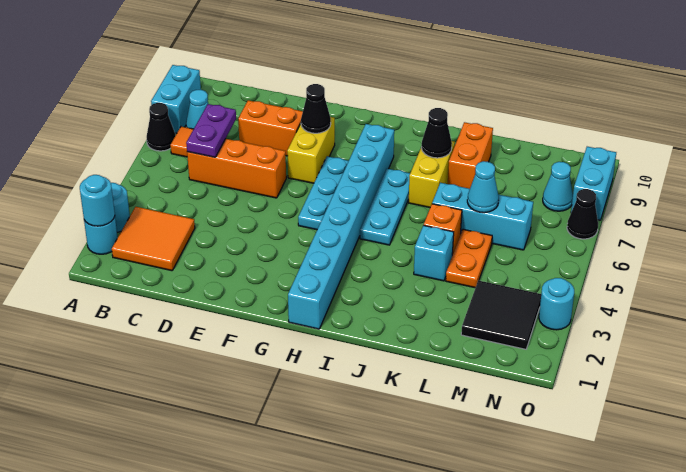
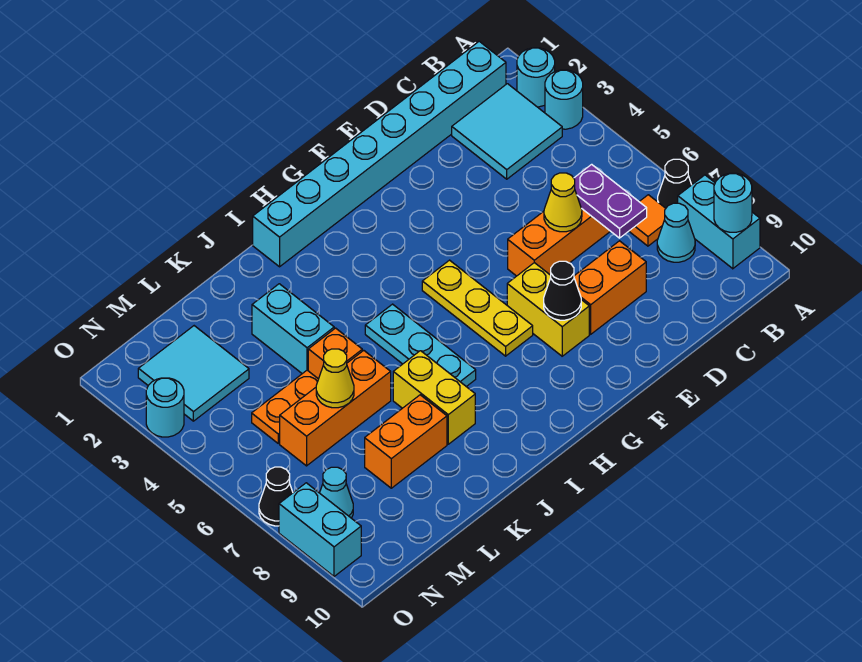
cyan 1x1 round brick [80,175,115,226] -> cyan 1x1 round brick moved to [714,173,752,232]
orange 2x2 tile [112,207,195,271] -> cyan 2x2 tile [452,84,562,179]
none -> yellow 1x1 cone [544,173,582,232]
cyan 1x3 plate [298,156,349,230] -> yellow 1x3 plate [422,260,533,356]
cyan 1x8 brick [288,124,394,329] -> cyan 1x8 brick turned to [253,41,506,267]
black 1x1 cone [422,108,452,158] -> none
cyan 1x1 brick [414,225,454,281] -> cyan 1x2 brick [252,284,334,374]
cyan 1x3 brick [432,183,533,250] -> orange 1x3 brick [280,350,391,466]
orange 1x2 brick [448,122,493,189] -> orange 1x2 brick turned to [365,395,447,488]
orange 1x2 plate [446,229,492,288] -> orange 1x2 plate turned to [252,370,318,443]
cyan 1x1 cone [467,161,499,213] -> yellow 1x1 cone [316,349,354,408]
black 2x2 tile [461,280,541,349] -> cyan 2x2 tile [138,326,249,421]

